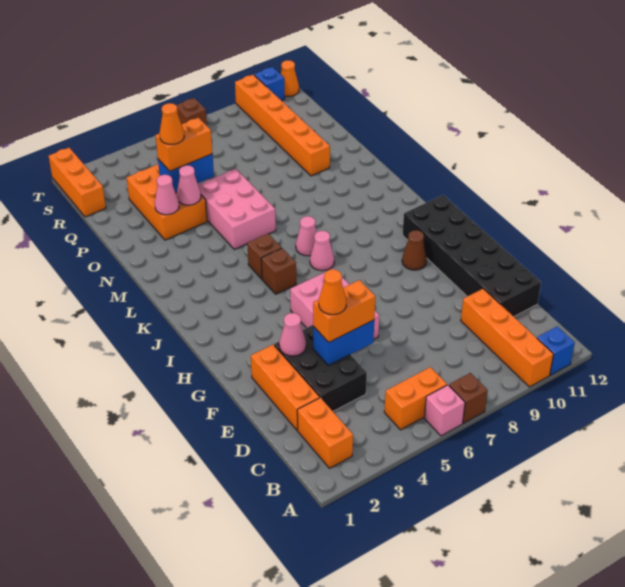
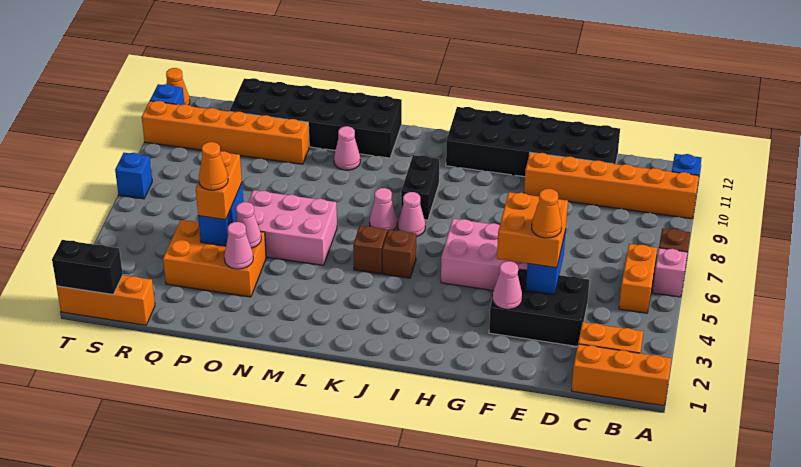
orange 1x4 brick [461,289,554,387] -> orange 1x6 brick [524,153,699,219]
orange 1x3 brick [251,345,320,430] -> orange 1x3 brick moved to [571,344,671,406]
orange 1x2 brick [313,280,376,342] -> orange 2x2 brick [497,192,568,268]
brown 1x1 cone [402,230,427,270] -> none
none -> black 1x2 brick [401,155,439,220]
none -> black 2x6 brick [229,78,402,158]
none -> pink 1x1 cone [334,126,360,170]
none -> black 1x2 brick [52,240,123,295]
brown 1x1 brick [176,98,207,126] -> blue 1x1 brick [115,153,152,199]

